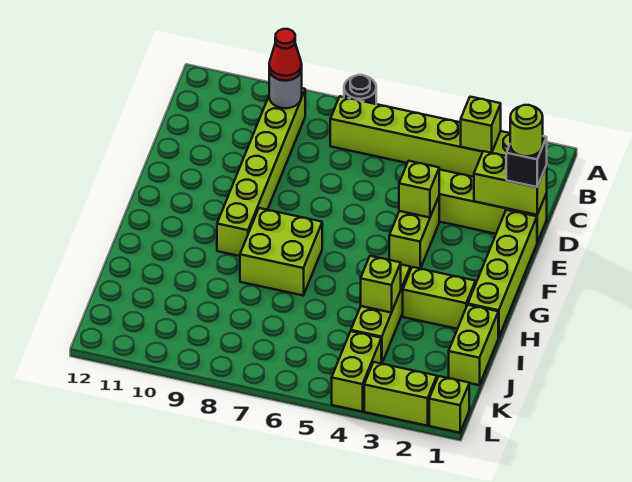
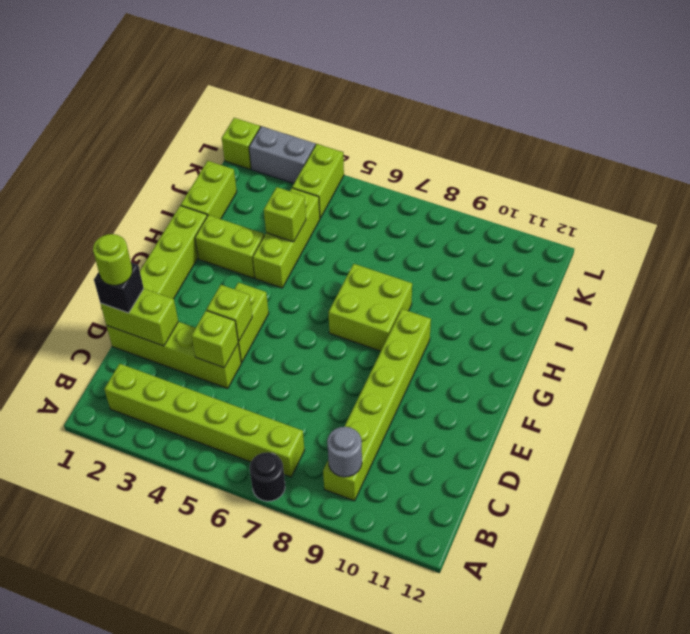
lime 1x1 brick [461,97,501,153] -> lime 1x1 brick moved to [192,311,238,368]
red 1x1 cone [269,29,302,80] -> none
lime 1x2 brick [364,362,437,426] -> grey 1x2 brick [249,126,315,183]

